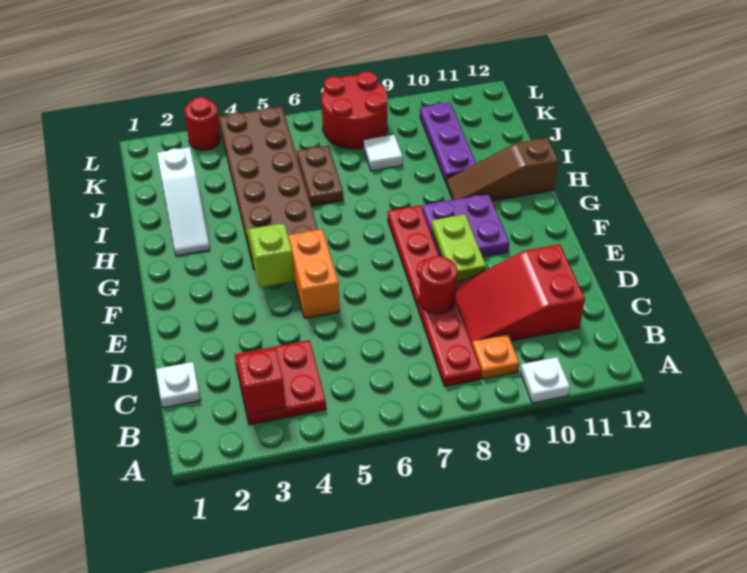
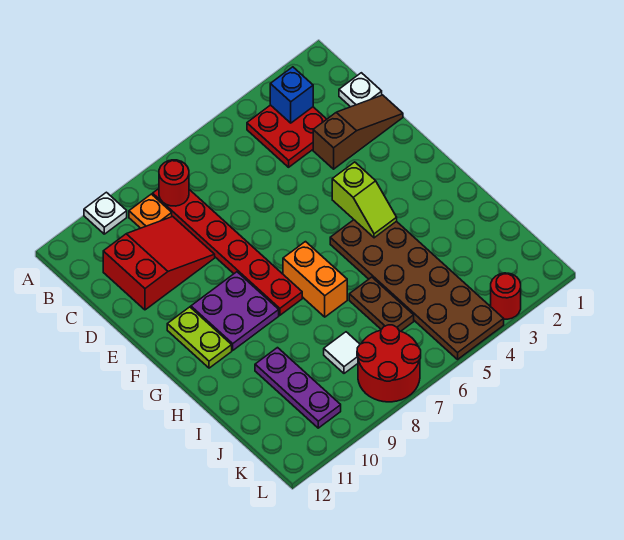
red 1x1 brick [237,349,286,415] -> blue 1x1 brick [270,67,313,123]
red 1x1 round brick [419,256,457,314] -> red 1x1 round brick moved to [159,160,189,206]
orange 1x2 brick [288,229,339,318] -> orange 1x2 brick moved to [283,242,347,317]
lime 1x2 plate [432,214,486,281] -> lime 1x2 plate moved to [167,307,232,368]
white 1x3 slope [157,147,210,256] -> none
brown 1x3 slope [446,138,558,201] -> brown 1x3 slope moved to [313,95,403,169]

